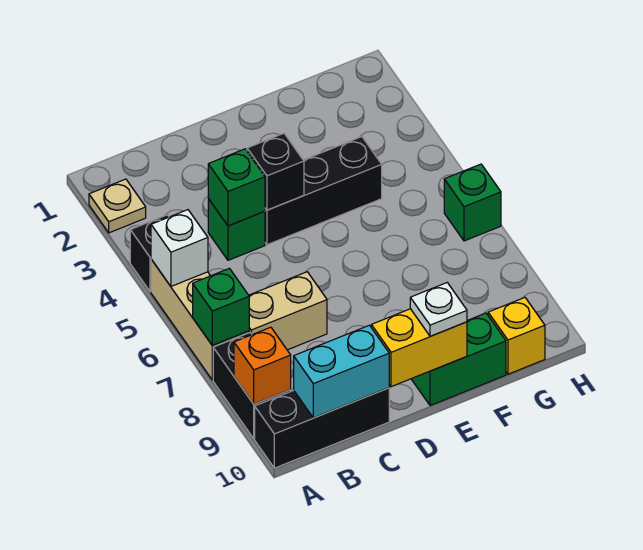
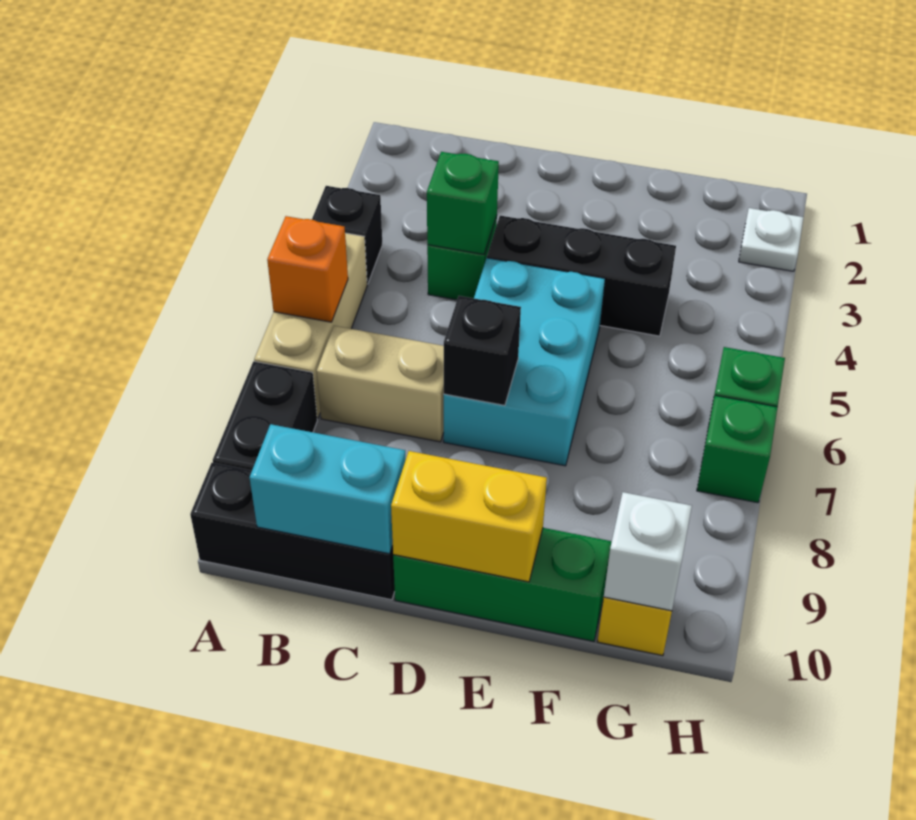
tan 1x1 plate [89,179,146,233] -> none
white 1x1 brick [151,210,208,286] -> white 1x1 brick moved to [604,492,692,611]
green 1x1 brick [193,268,249,345] -> green 1x1 brick moved to [697,395,778,503]
orange 1x1 brick [234,327,291,404] -> orange 1x1 brick moved to [267,216,348,322]
black 1x1 brick [247,133,304,210] -> black 1x1 brick moved to [444,296,521,405]
none -> cyan 2x3 brick [444,258,605,466]
green 1x2 brick [412,313,506,406] -> green 1x3 brick [393,528,612,641]
white 1x1 plate [410,283,467,336] -> white 1x1 plate moved to [739,208,804,271]

